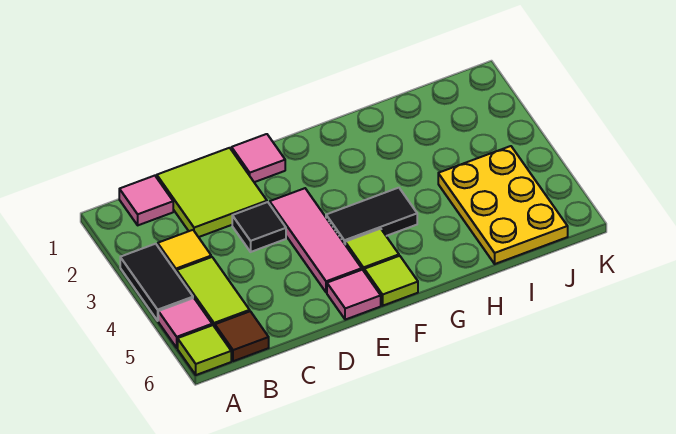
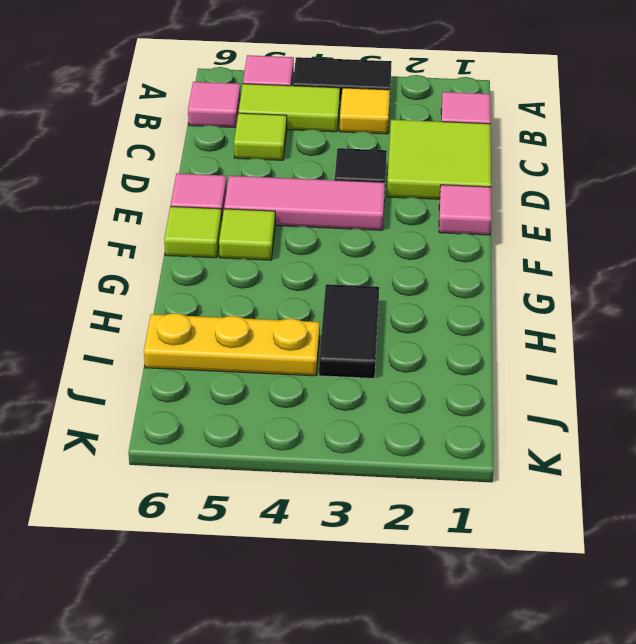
lime 1x1 tile [178,325,231,375] -> lime 1x1 tile moved to [234,113,287,160]
brown 1x1 tile [215,311,269,361] -> pink 1x1 tile [188,82,241,128]
black 1x2 tile [326,188,417,244] -> black 1x2 tile moved to [319,284,379,378]
yellow 2x3 plate [438,146,568,264] -> yellow 1x3 plate [144,313,320,376]

